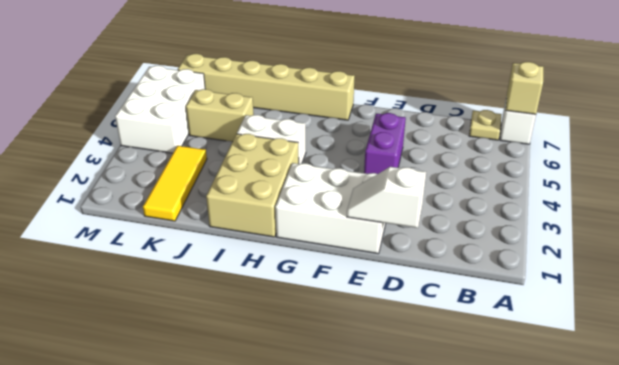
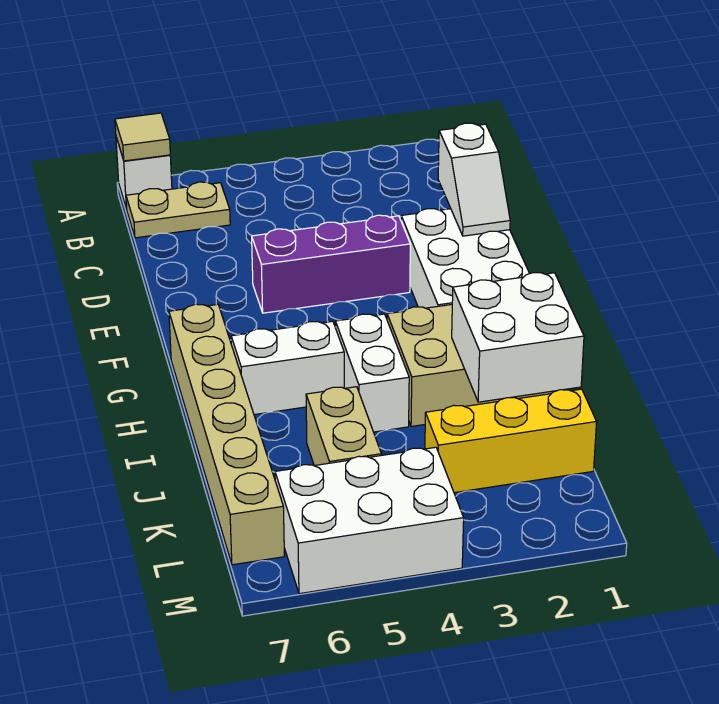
tan 1x1 brick [506,62,543,114] -> tan 1x1 tile [115,113,170,161]
tan 1x1 plate [469,110,502,140] -> tan 1x2 plate [126,182,230,238]
purple 1x2 brick [364,113,406,174] -> purple 1x3 brick [252,215,410,313]
none -> white 1x2 brick [231,321,344,415]
none -> white 2x2 brick [452,273,584,402]
yellow 1x3 tile [143,146,207,221] -> yellow 1x3 brick [425,389,597,493]

